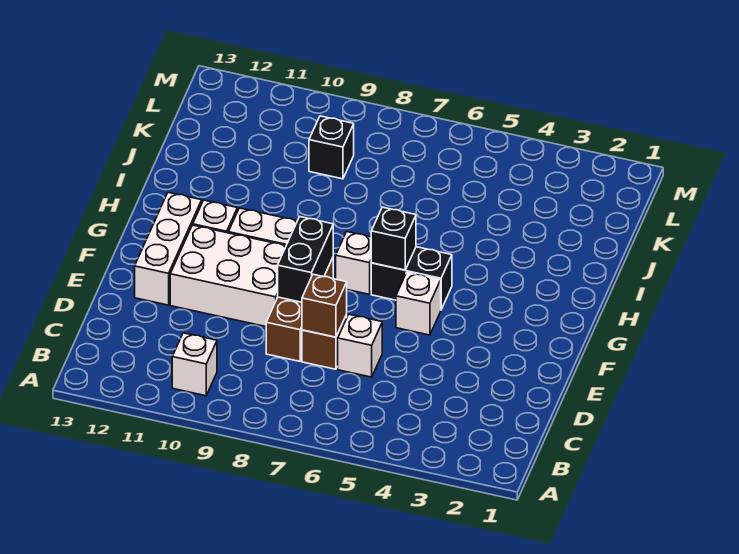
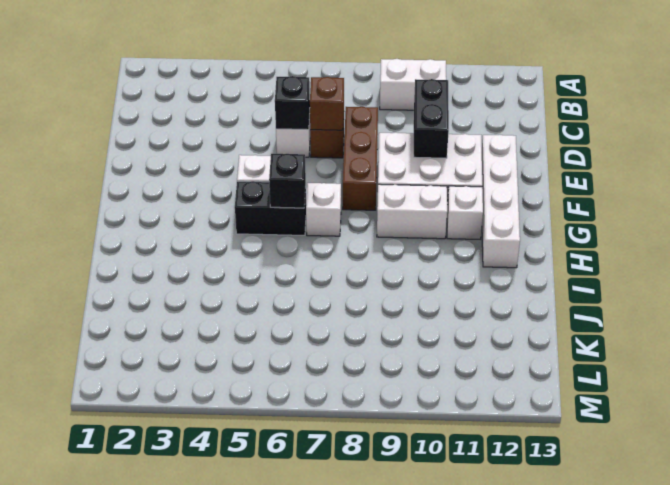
white 1x1 brick [172,333,217,396] -> white 1x2 brick [380,59,446,110]
black 1x2 brick [278,217,333,302] -> black 1x2 brick moved to [414,79,449,158]
white 1x3 brick [135,192,202,305] -> white 1x4 brick [482,135,520,268]
black 1x1 brick [309,116,354,179] -> black 1x1 brick moved to [275,76,310,130]

